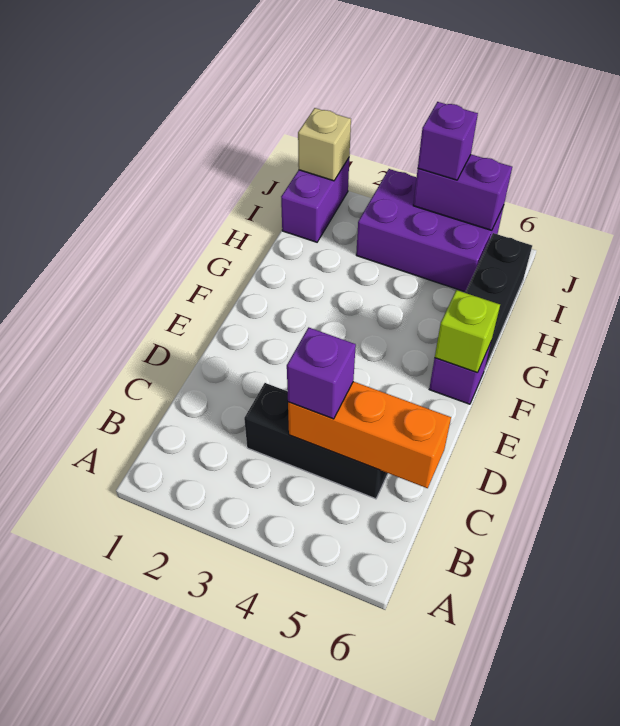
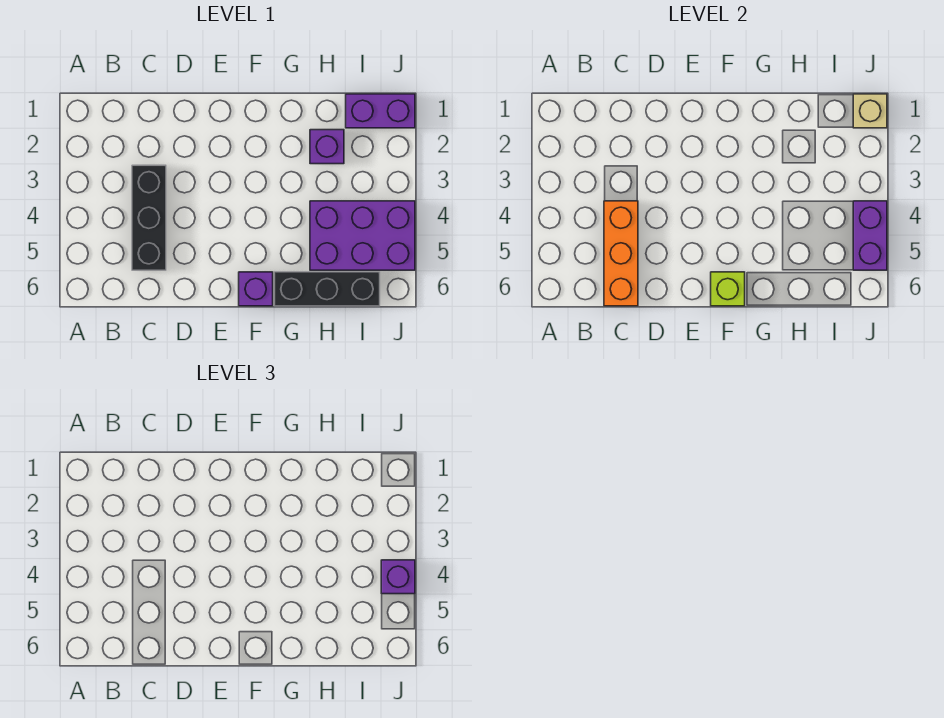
purple 1x1 brick [287,327,356,419] -> purple 1x1 brick moved to [310,130,344,164]
purple 2x3 brick [356,169,504,292] -> purple 2x3 brick turned to [310,201,415,270]

